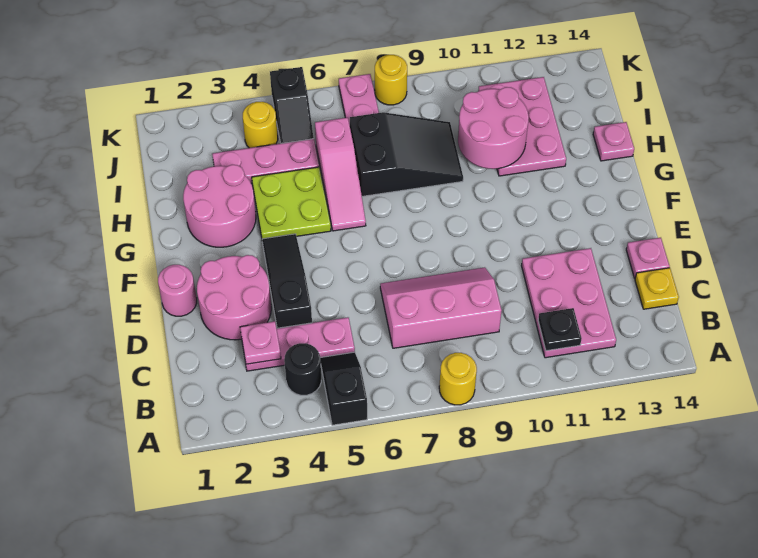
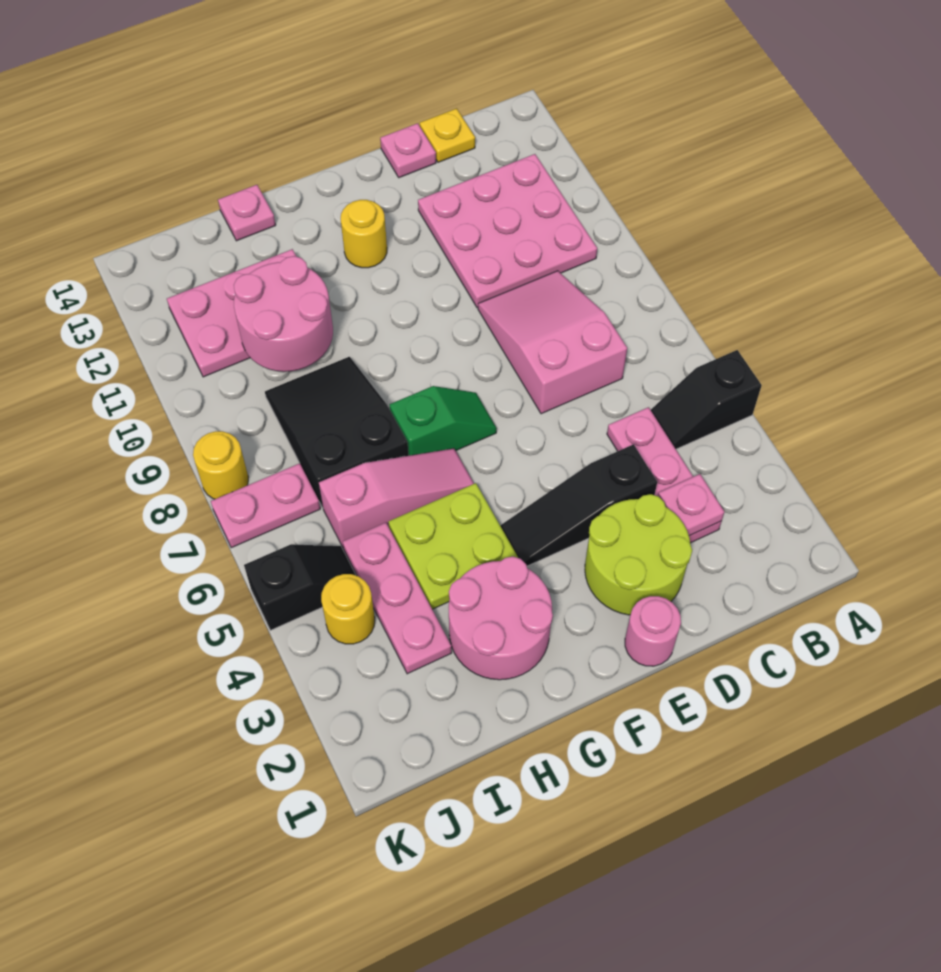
yellow 1x1 round brick [439,353,477,405] -> yellow 1x1 round brick moved to [341,200,387,268]
black 1x1 round brick [284,343,321,395] -> none
pink 2x3 plate [522,248,616,358] -> pink 3x3 plate [418,154,597,308]
black 1x1 plate [538,308,582,351] -> none
pink 2x3 slope [380,267,502,348] -> pink 2x3 slope turned to [478,271,627,414]
pink 2x2 round brick [197,255,271,340] -> lime 2x2 round brick [585,494,692,615]
none -> green 1x2 slope [390,386,497,456]

